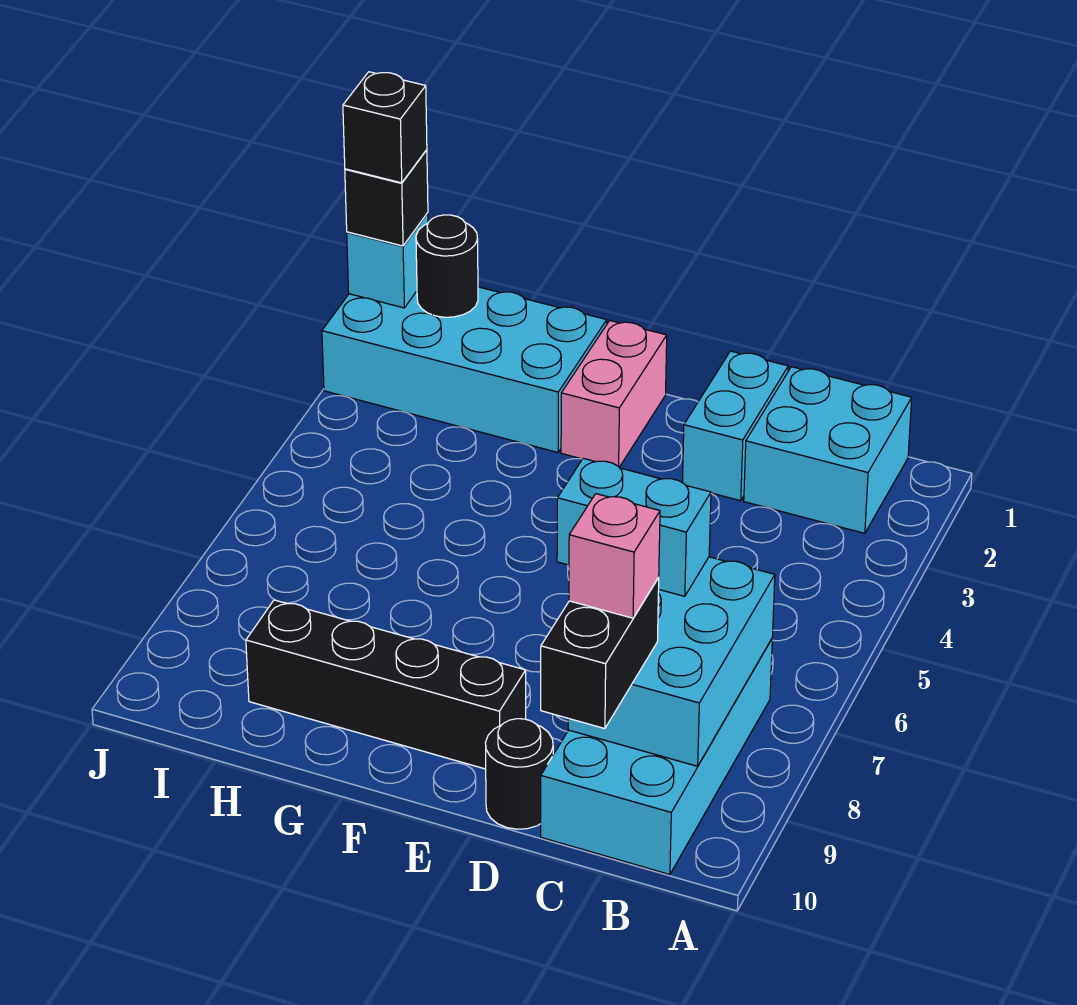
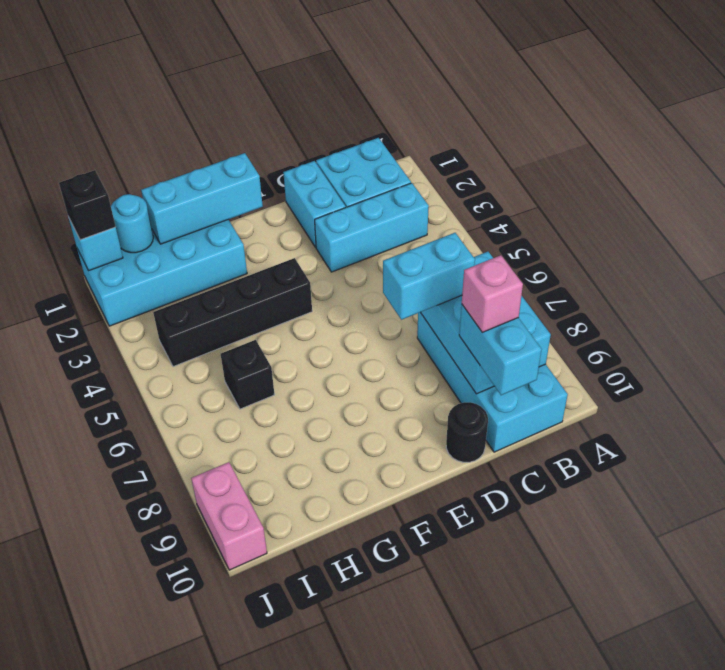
none -> cyan 1x3 brick [315,183,429,272]
black 1x2 brick [541,578,659,729] -> cyan 1x2 brick [459,305,542,395]
black 1x4 brick [246,600,526,769] -> black 1x4 brick moved to [153,258,312,367]
pink 1x2 brick [561,321,667,467] -> pink 1x2 brick moved to [191,462,267,570]
none -> cyan 1x3 brick [141,153,263,244]
black 1x1 round brick [416,215,478,317] -> cyan 1x1 round brick [111,194,153,253]
black 1x1 brick [343,72,427,183] -> black 1x1 brick moved to [221,340,275,409]

